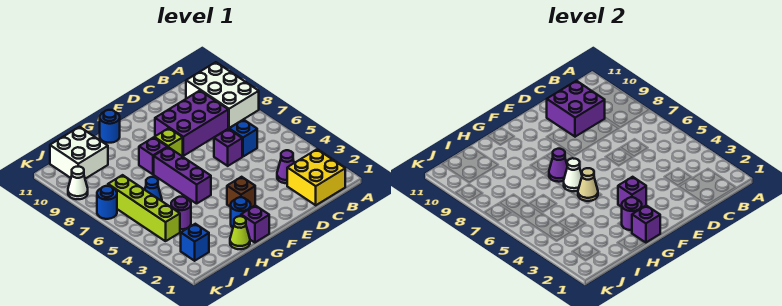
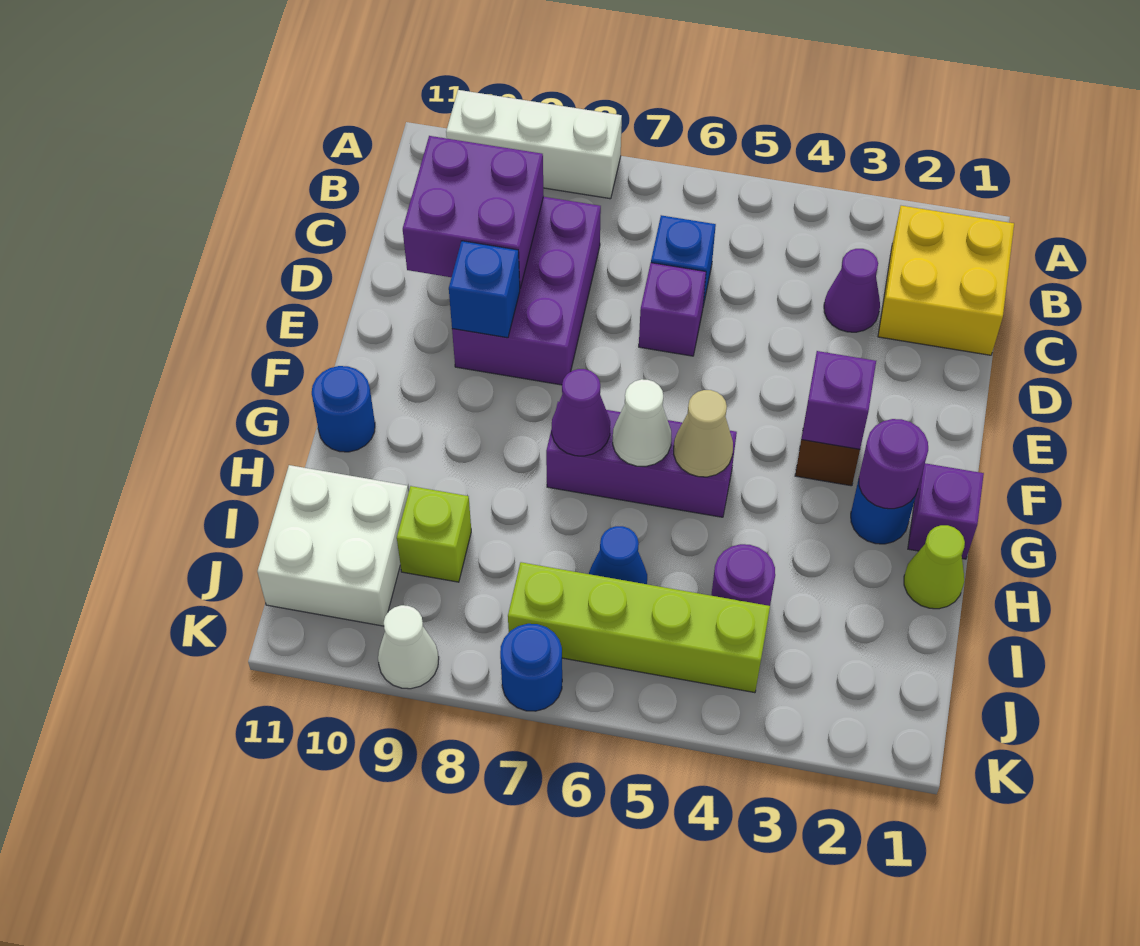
white 2x3 brick [186,62,259,128] -> white 1x3 brick [446,90,622,199]
lime 1x1 brick [154,128,183,156] -> lime 1x1 brick moved to [397,486,471,582]
purple 1x1 brick [632,205,660,243] -> none
purple 1x1 brick [139,137,167,174] -> none
blue 1x1 brick [181,224,209,261] -> blue 1x1 brick moved to [449,241,520,338]

